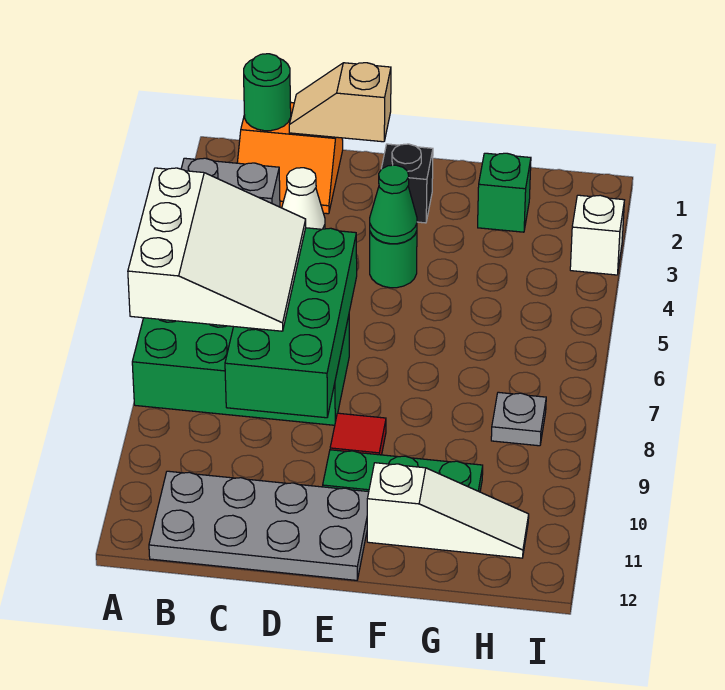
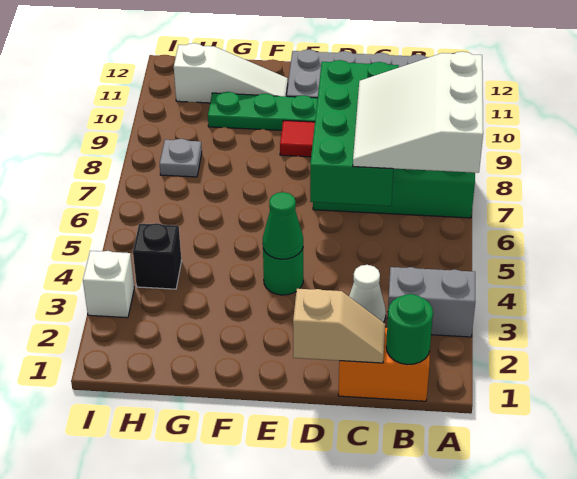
black 1x1 brick [381,144,433,223] -> black 1x1 brick moved to [133,223,182,289]
white 1x3 slope [367,463,529,558] -> white 1x3 slope turned to [174,43,288,103]
green 1x1 brick [478,153,531,232] -> none

